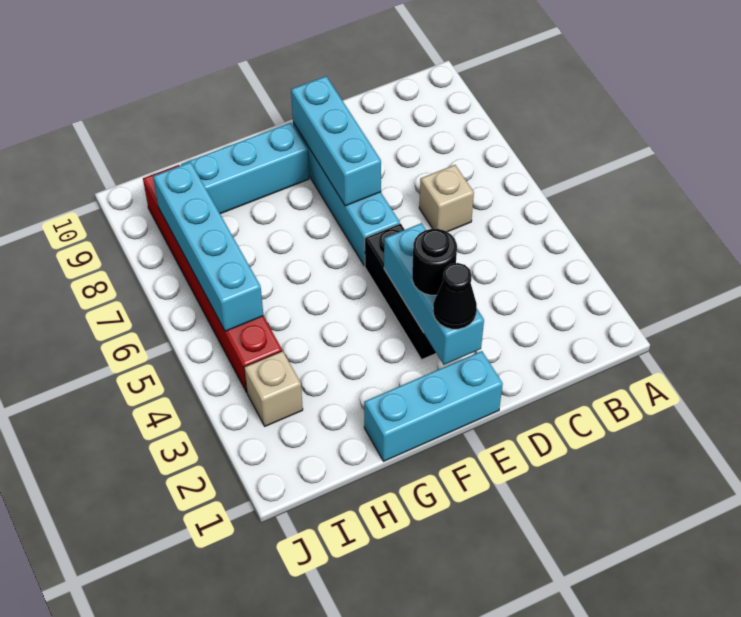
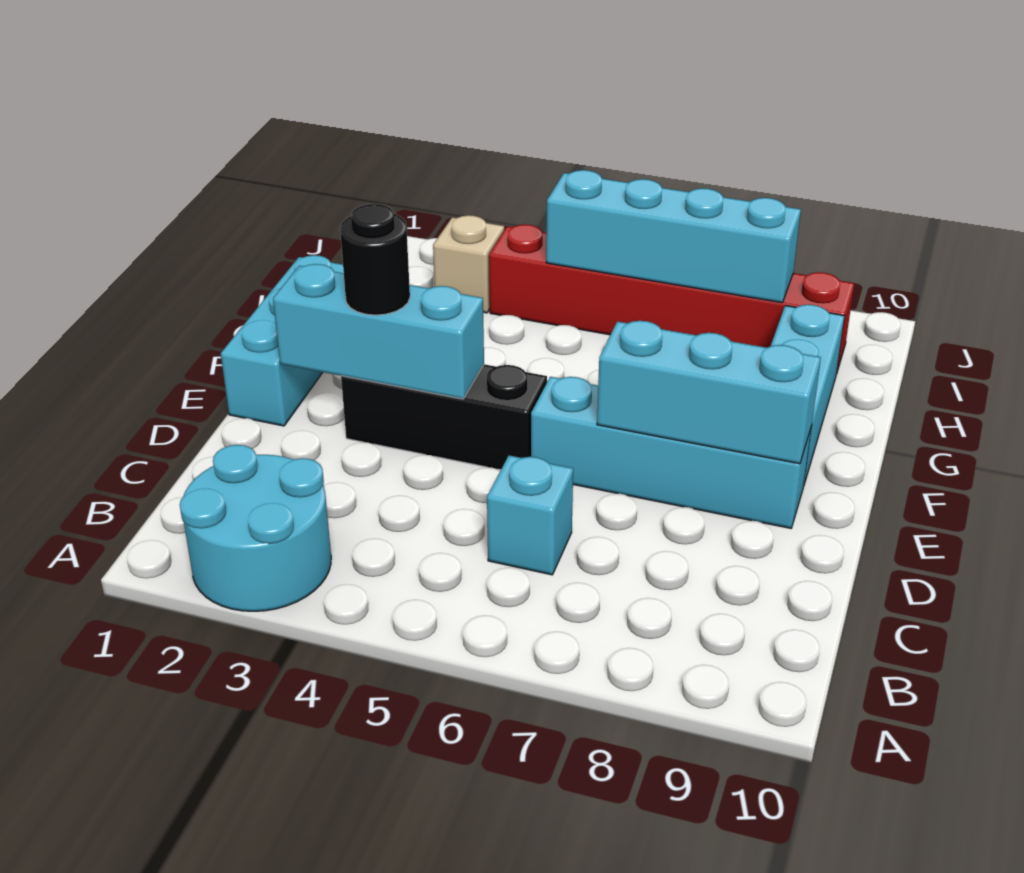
none -> cyan 2x2 round brick [180,445,331,611]
tan 1x1 brick [419,165,474,232] -> cyan 1x1 brick [487,455,573,575]
black 1x1 cone [433,263,477,329] -> none

